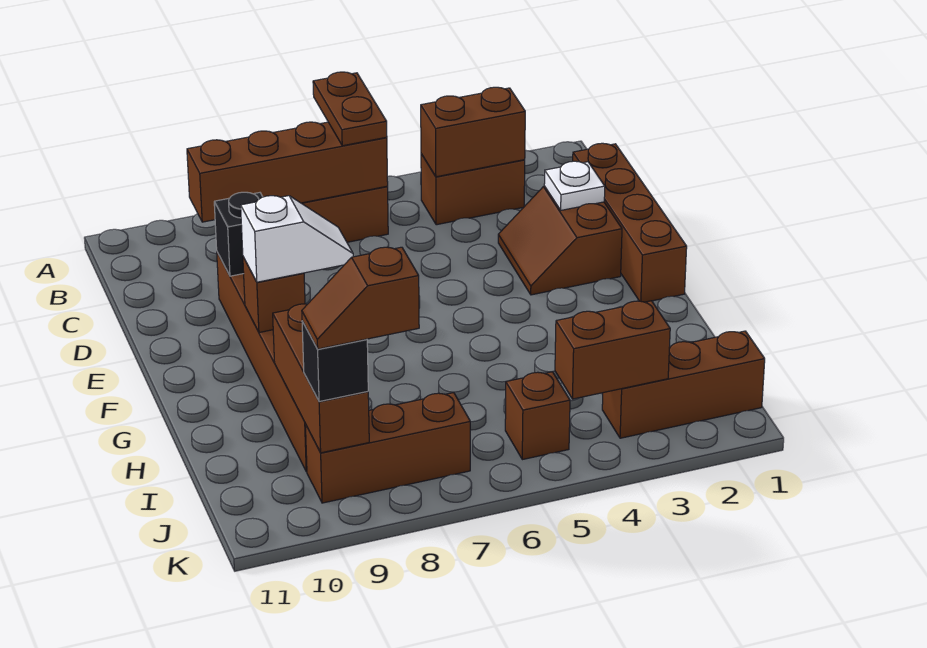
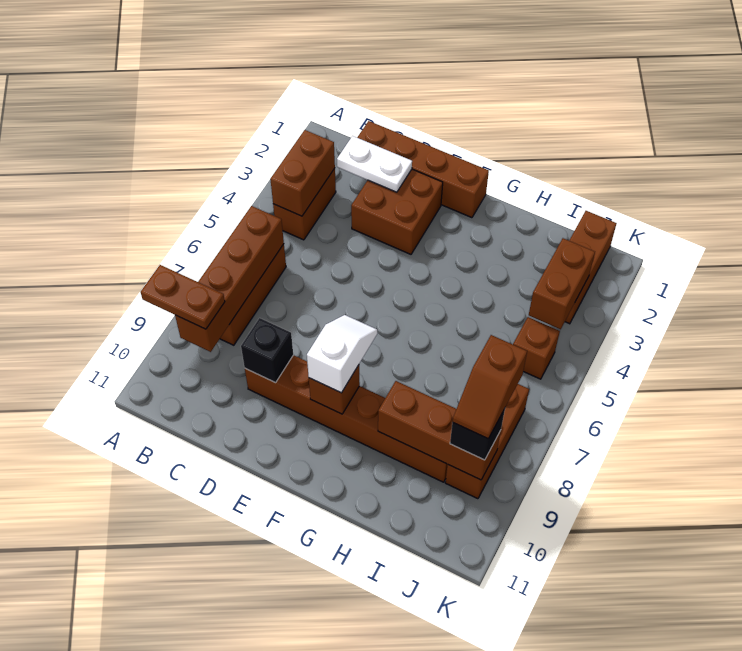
brown 1x2 plate [313,72,387,146] -> brown 1x2 plate moved to [141,265,225,329]
brown 2x2 slope [498,186,622,295] -> brown 2x2 brick [351,169,443,254]
white 1x1 plate [544,161,605,210] -> white 1x2 plate [337,136,412,192]

